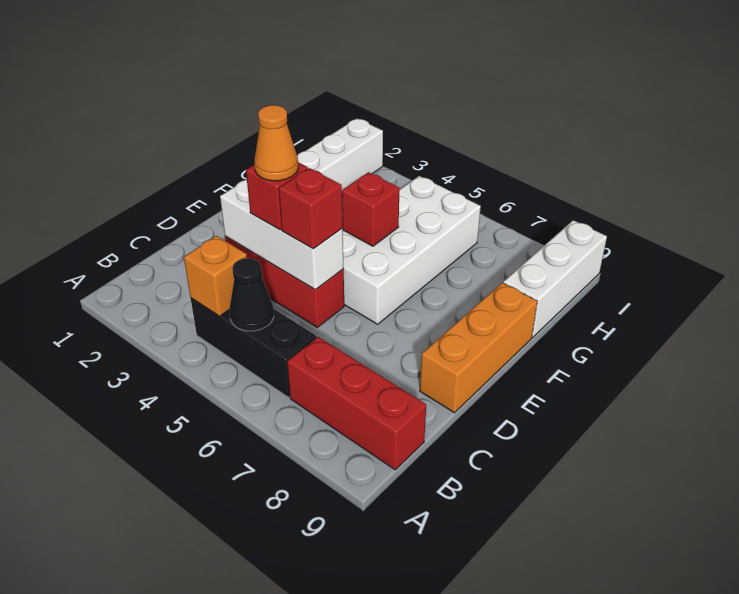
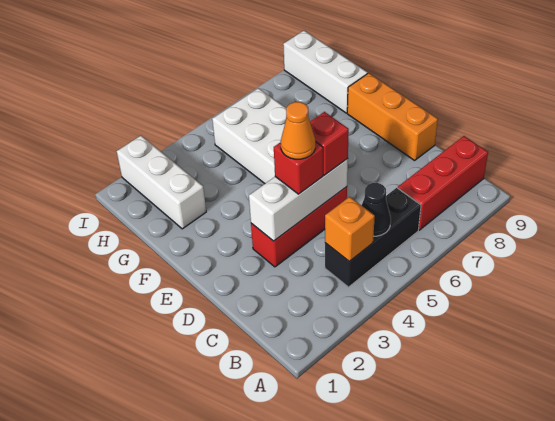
red 1x1 brick [342,172,400,246] -> none

